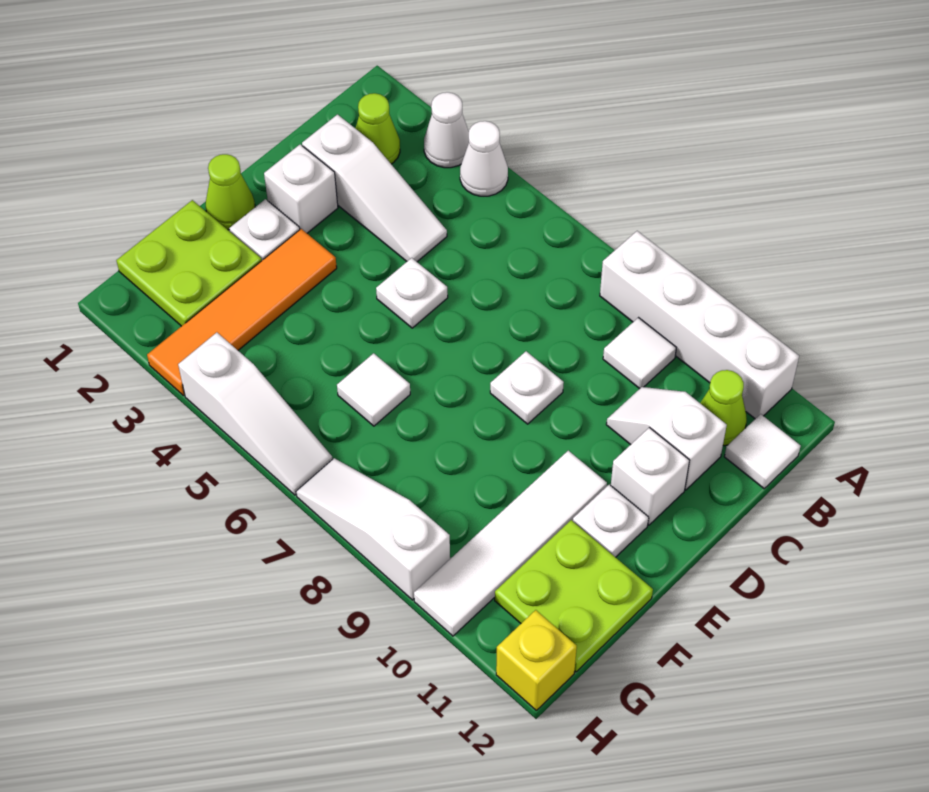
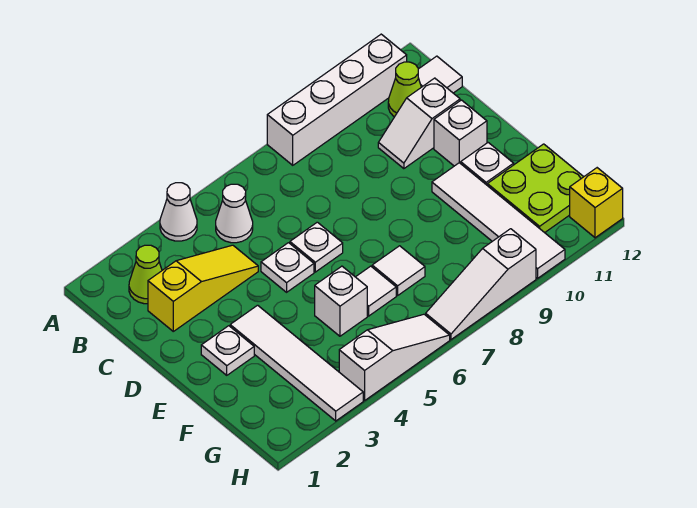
white 1x1 cone [424,92,469,168] -> white 1x1 cone moved to [216,184,253,243]
white 1x1 tile [603,318,676,389] -> white 1x1 tile moved to [372,246,425,295]
white 1x3 slope [302,115,447,262] -> yellow 1x3 slope [148,245,258,331]
white 1x1 brick [264,144,338,233] -> white 1x1 brick moved to [315,266,367,336]
white 1x1 plate [490,351,564,424] -> white 1x1 plate moved to [290,222,343,272]
lime 1x1 cone [206,154,255,230] -> none
orange 1x4 tile [147,229,337,396] -> white 1x4 tile [230,305,363,421]
lime 2x2 plate [116,200,262,326] -> none

